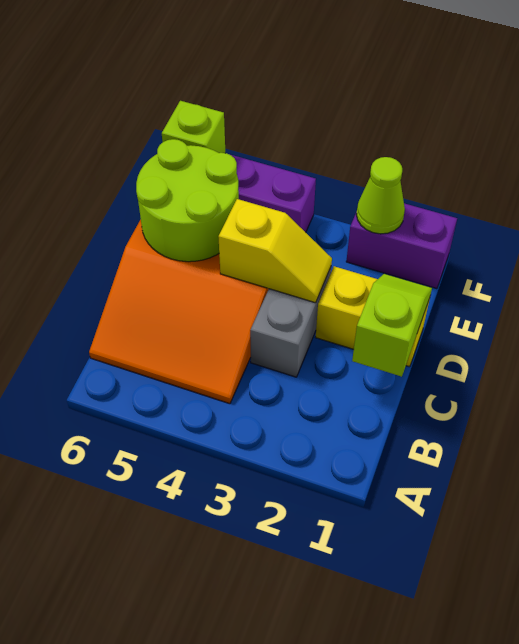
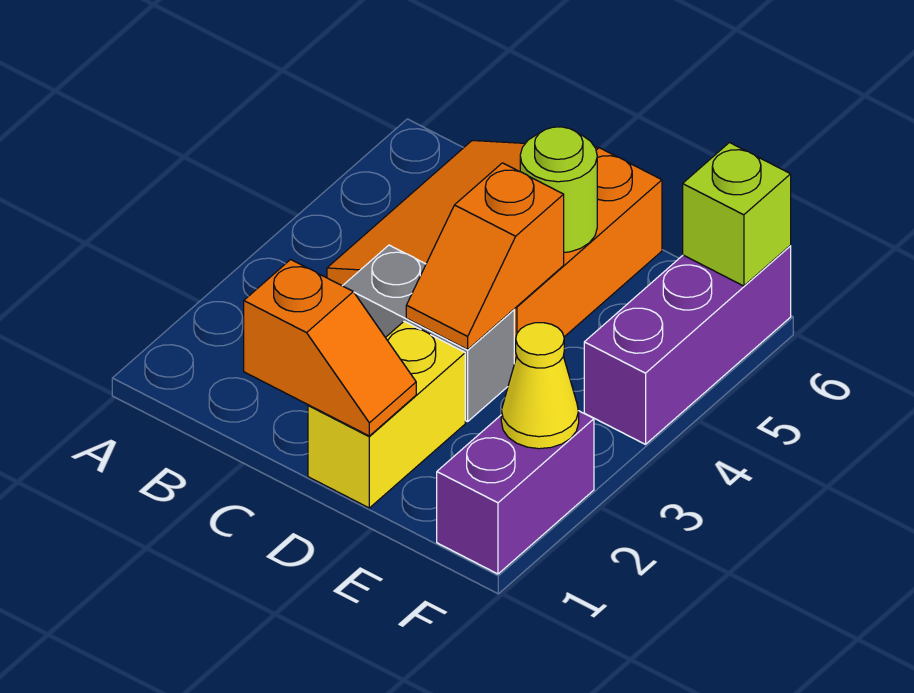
lime 1x2 slope [352,274,432,377] -> orange 1x2 slope [244,260,416,436]
yellow 1x2 slope [218,199,332,303] -> orange 1x2 slope [406,163,564,350]
lime 2x2 round brick [136,139,239,262] -> lime 1x1 round brick [520,127,597,252]
lime 1x1 cone [356,157,405,234] -> yellow 1x1 cone [501,323,579,449]

